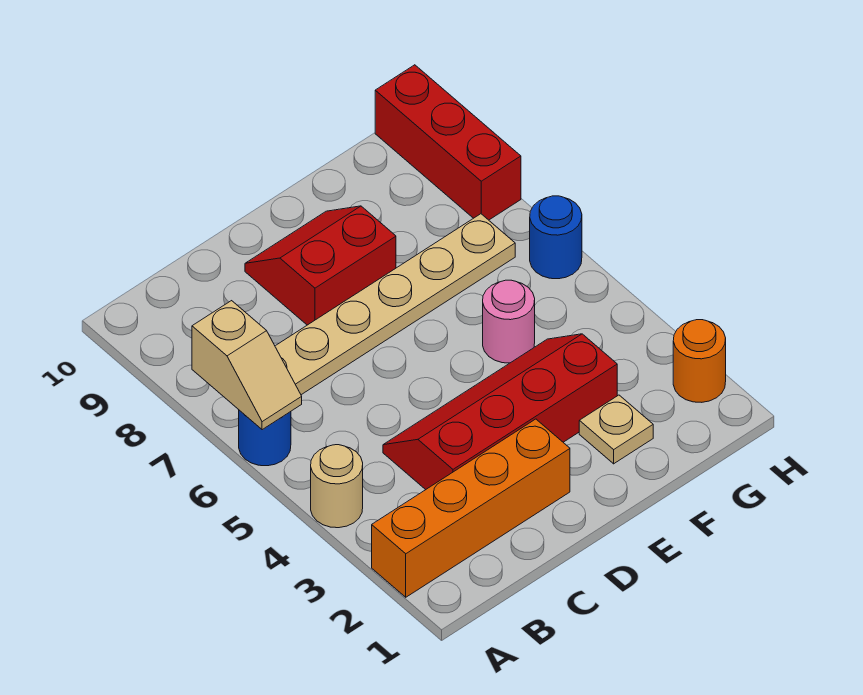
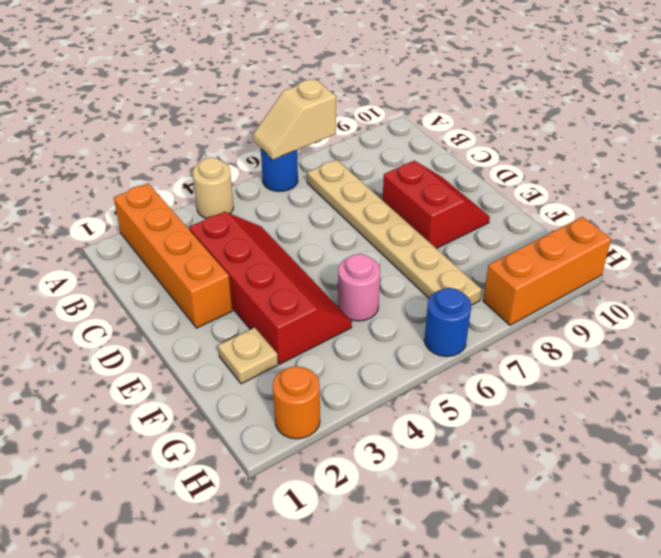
red 1x3 brick [375,65,521,220] -> orange 1x3 brick [483,217,611,325]

